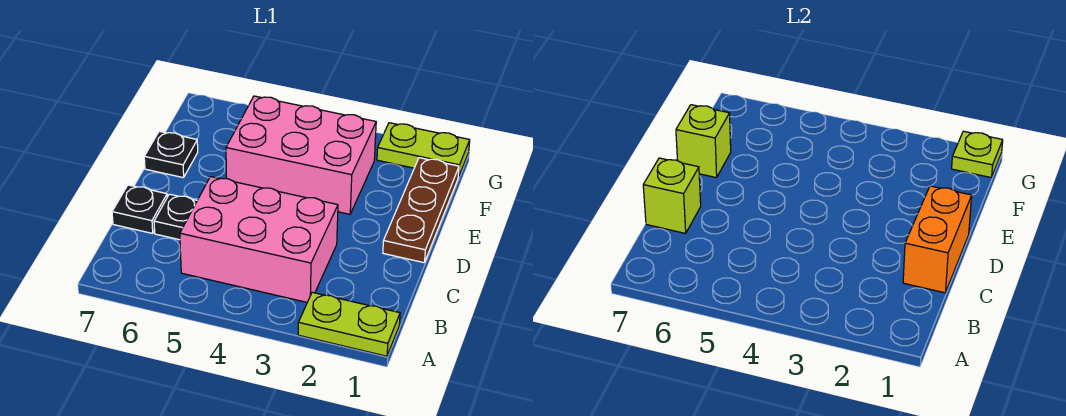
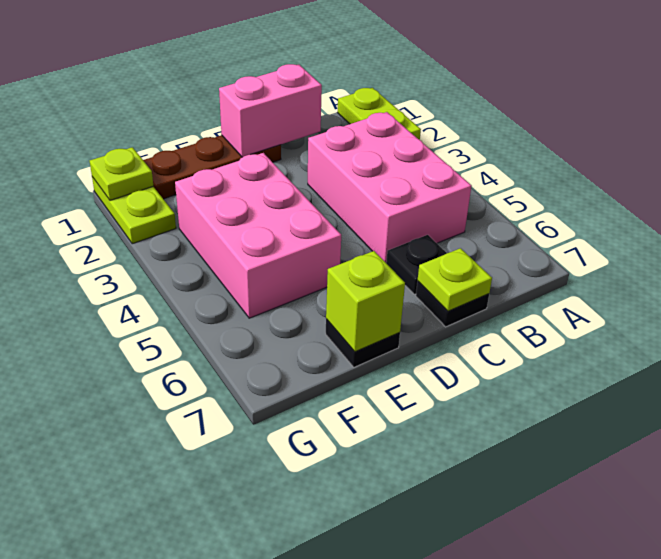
orange 1x2 brick [903,186,972,293] -> pink 1x2 brick [219,64,322,157]
lime 1x1 brick [643,158,701,233] -> lime 1x1 plate [418,248,492,311]

